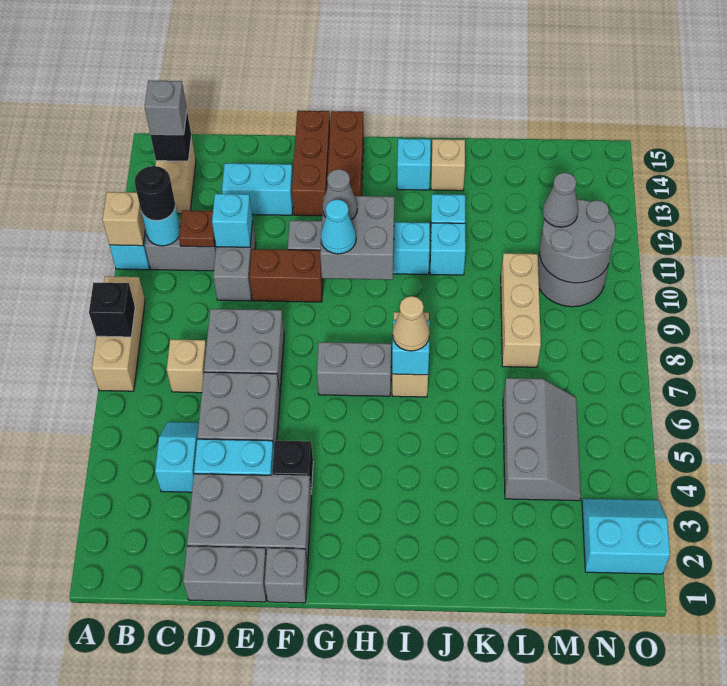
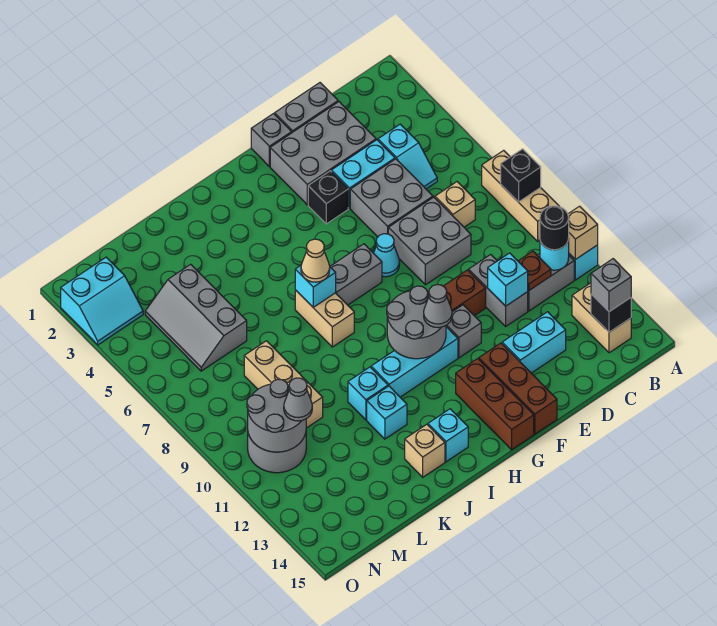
grey 2x2 brick [320,195,394,280] -> grey 2x2 round brick [387,286,446,359]
cyan 1x1 cone [321,199,356,254] -> cyan 1x1 cone moved to [374,234,400,277]

